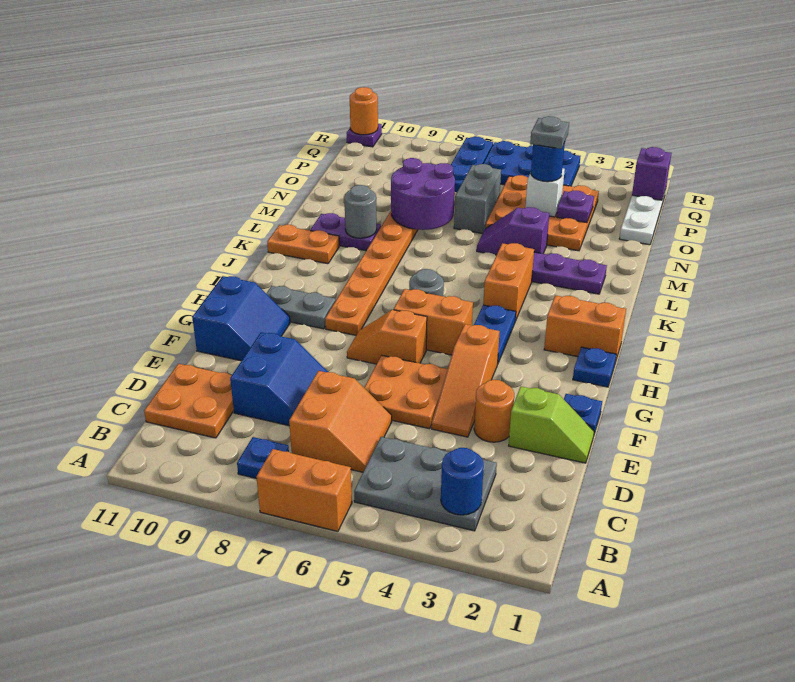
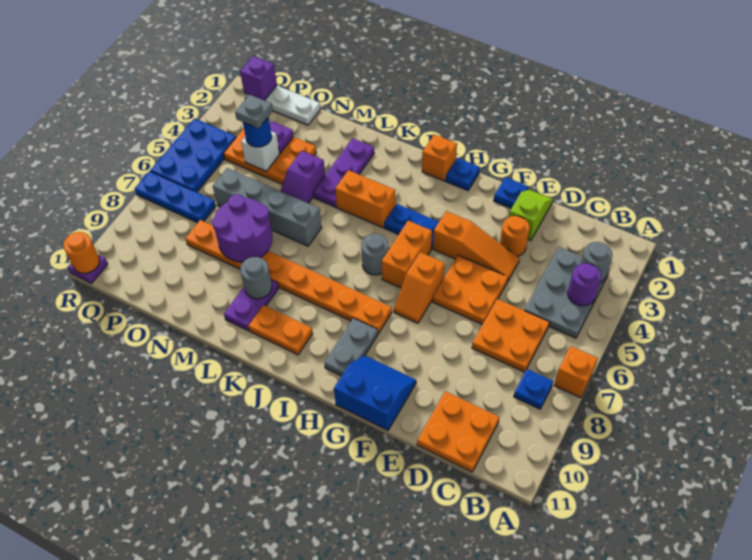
orange 1x2 brick [256,449,352,531] -> orange 1x1 brick [554,346,598,398]
blue 1x1 round brick [441,448,484,515] -> grey 1x1 round brick [581,242,612,283]
none -> purple 1x1 round brick [568,263,601,306]
orange 2x2 slope [289,371,392,472] -> orange 2x2 plate [472,299,549,372]
blue 2x2 slope [230,332,328,426] -> none
orange 1x2 brick [544,295,626,362] -> orange 1x1 brick [422,134,457,181]
orange 1x2 plate [267,225,339,264] -> orange 1x2 plate turned to [248,305,313,355]
orange 3x3 plate [485,175,599,251] -> orange 2x3 plate [224,128,316,184]
grey 1x2 brick [454,164,501,234] -> grey 1x4 brick [213,168,322,246]

